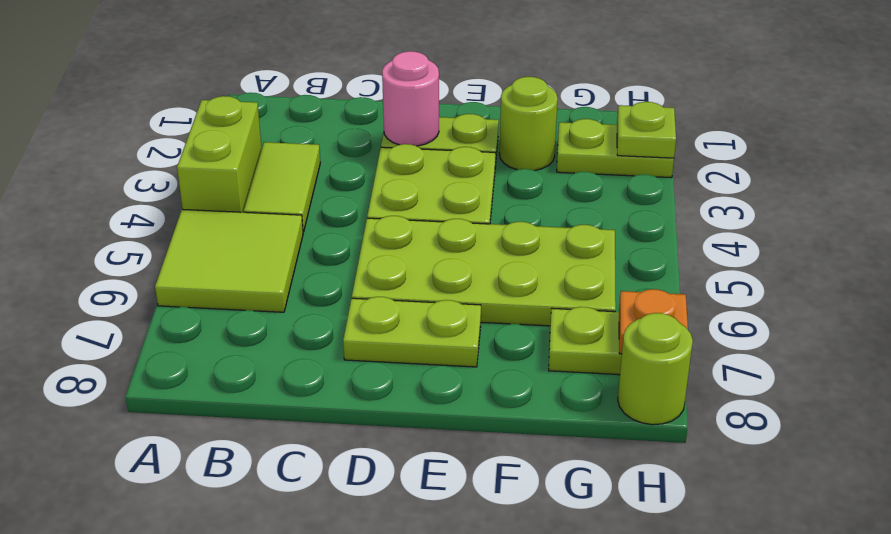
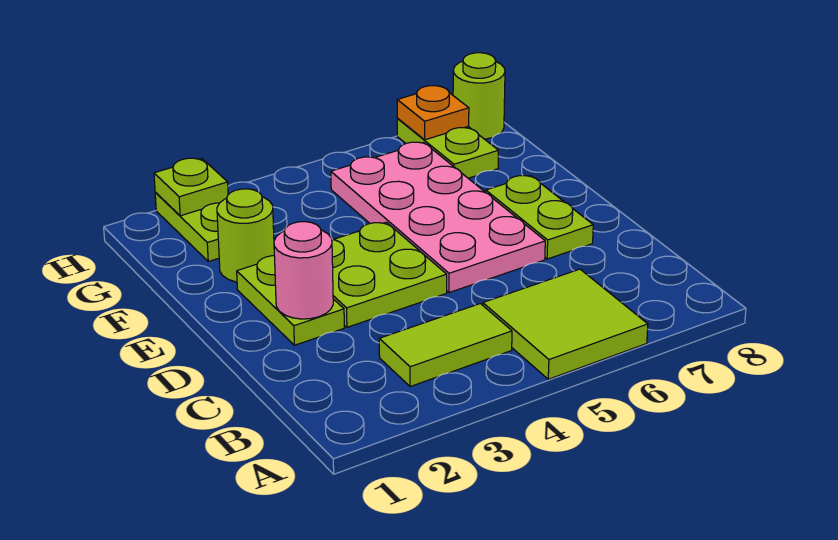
lime 1x2 brick [177,96,262,212] -> none
lime 2x4 plate [352,216,616,326] -> pink 2x4 plate [331,142,545,292]

